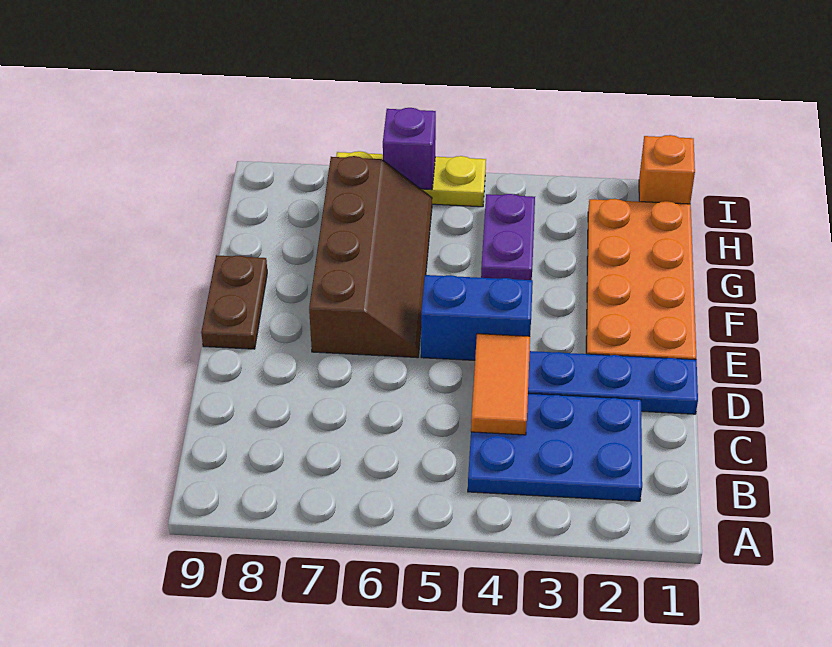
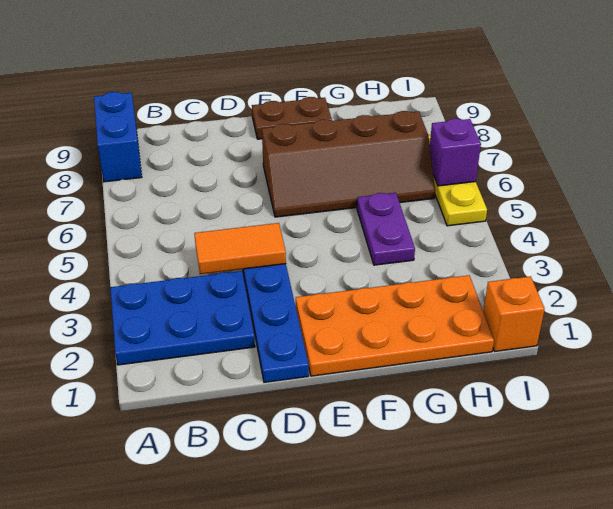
blue 2x3 plate [468,394,642,501] -> blue 2x3 plate turned to [110,271,255,365]
blue 1x2 brick [421,275,533,360] -> blue 1x2 brick moved to [94,92,142,182]
purple 1x2 plate [481,194,535,280] -> purple 1x2 plate turned to [357,193,415,265]

